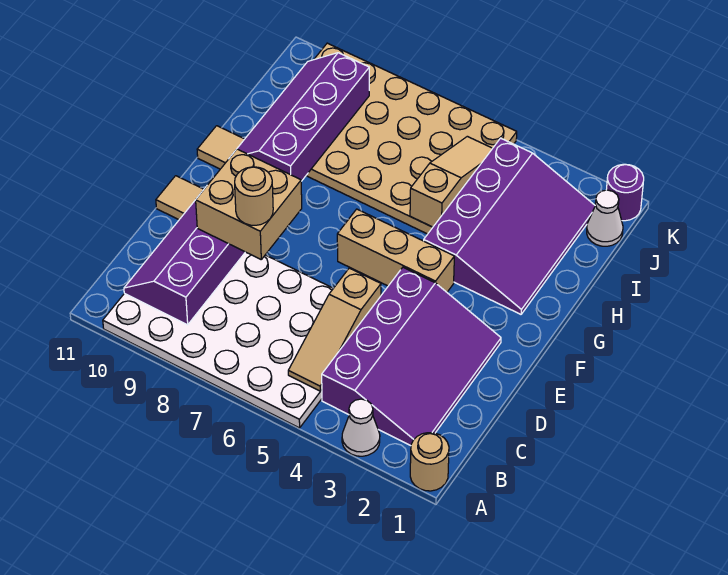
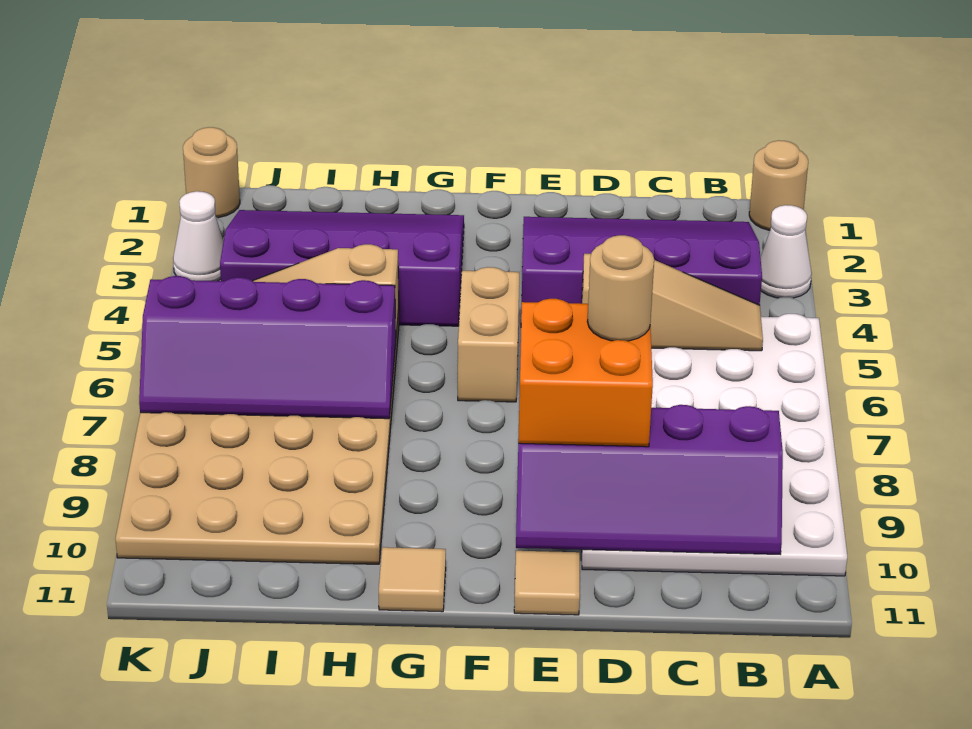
tan 2x2 brick [196,149,302,259] -> orange 2x2 brick [518,299,653,447]
tan 1x3 brick [337,209,454,292] -> tan 1x2 brick [458,267,519,402]
purple 2x4 slope [231,53,369,181] -> purple 2x4 slope moved to [139,276,396,419]
white 1x1 cone [587,190,623,246] -> white 1x1 cone moved to [173,191,224,281]
purple 1x1 round brick [606,164,644,221] -> tan 1x1 round brick [183,127,240,218]

